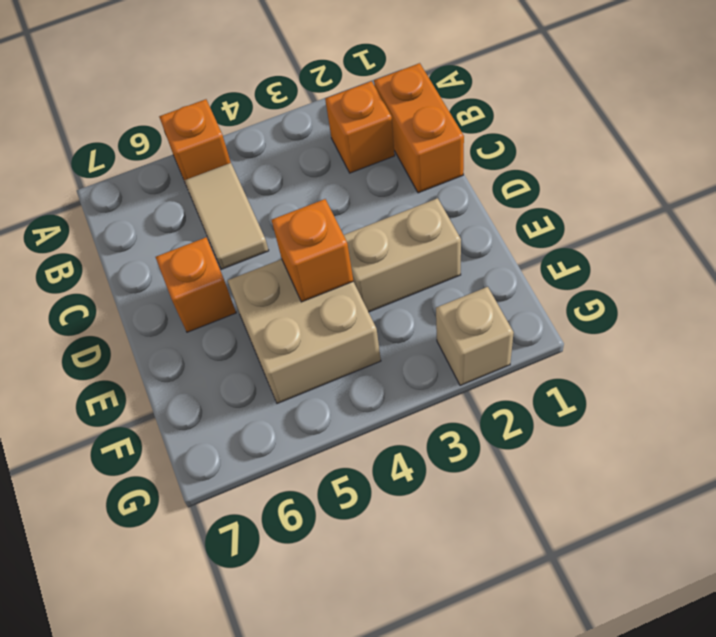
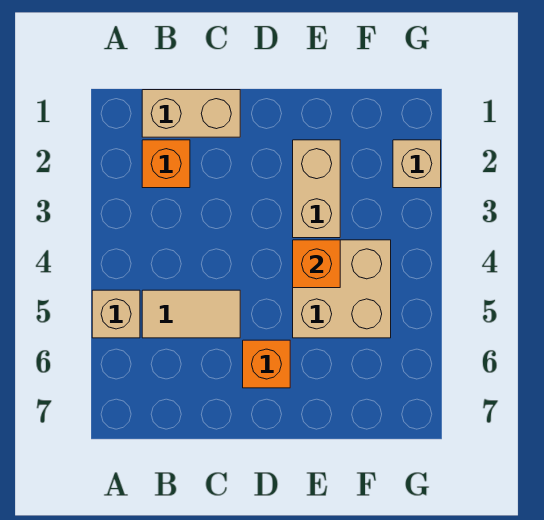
orange 1x1 brick [159,99,231,184] -> tan 1x1 brick [92,290,140,338]
orange 1x2 brick [374,63,464,193] -> tan 1x2 brick [142,90,240,137]

